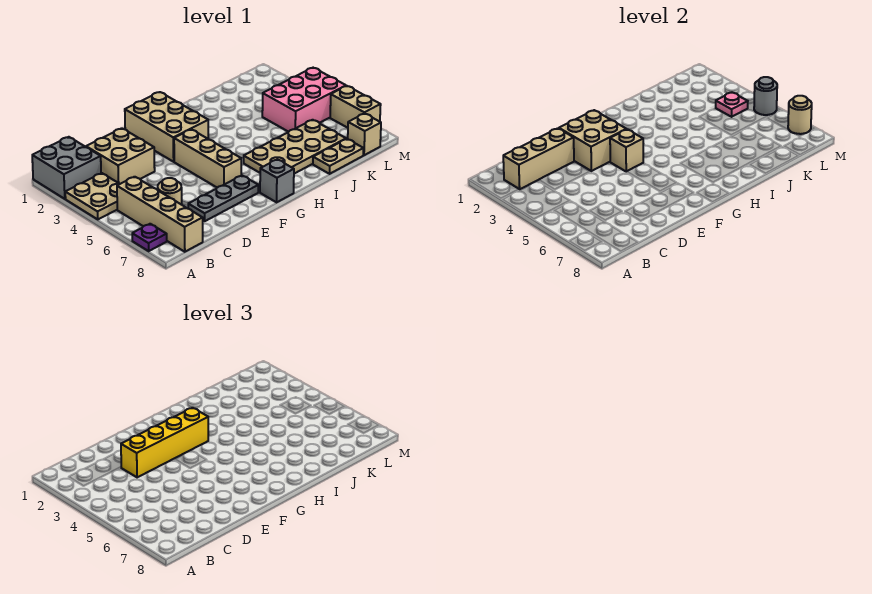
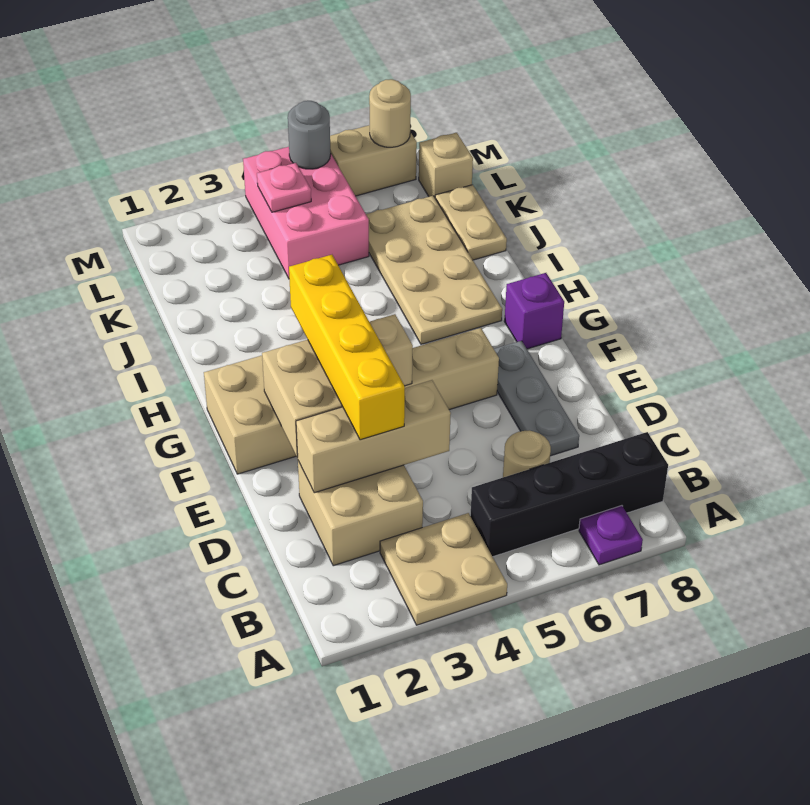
grey 2x2 brick [32,137,101,199] -> none
tan 1x3 brick [503,128,574,189] -> tan 1x3 brick turned to [296,380,451,493]
tan 1x4 brick [117,177,203,252] -> black 1x4 brick [470,432,668,557]
grey 1x1 brick [260,159,294,202] -> purple 1x1 brick [504,273,564,349]

